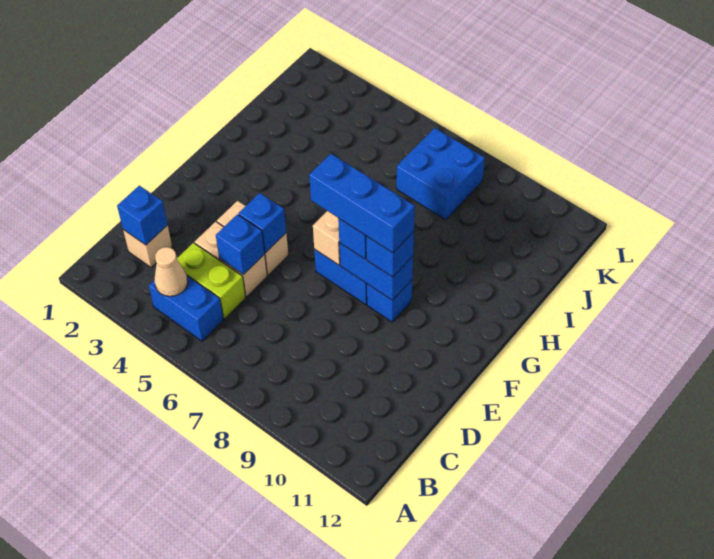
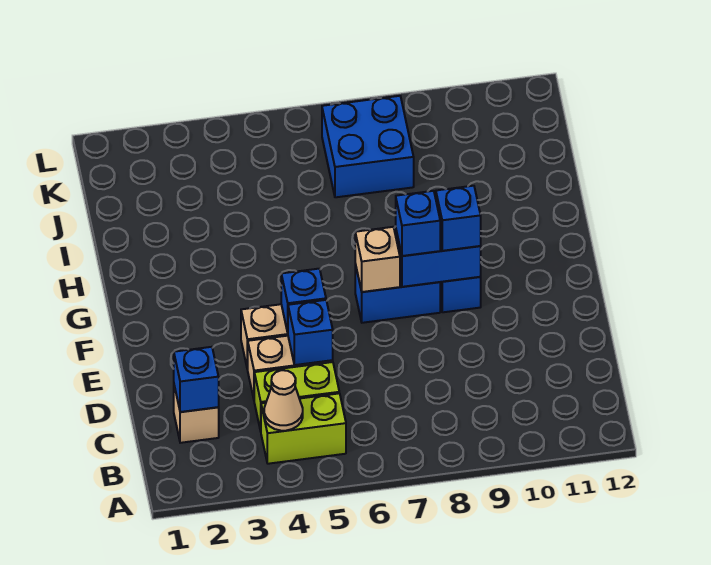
blue 1x2 brick [149,276,223,341] -> lime 1x2 brick [261,393,346,464]
blue 1x3 brick [309,154,415,253] -> none

